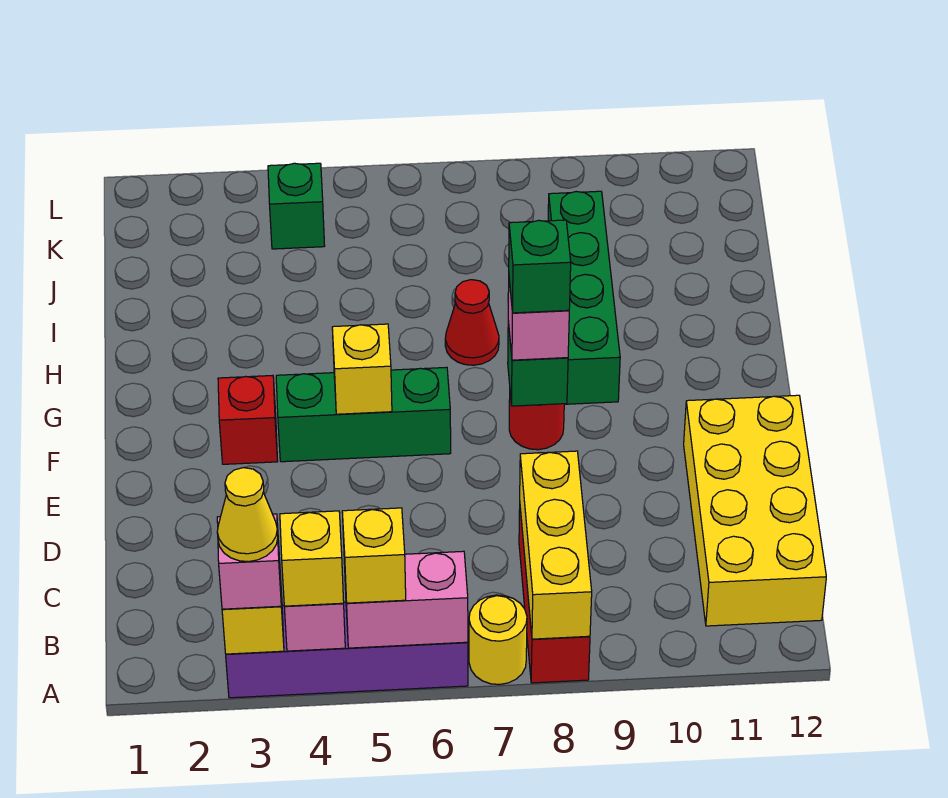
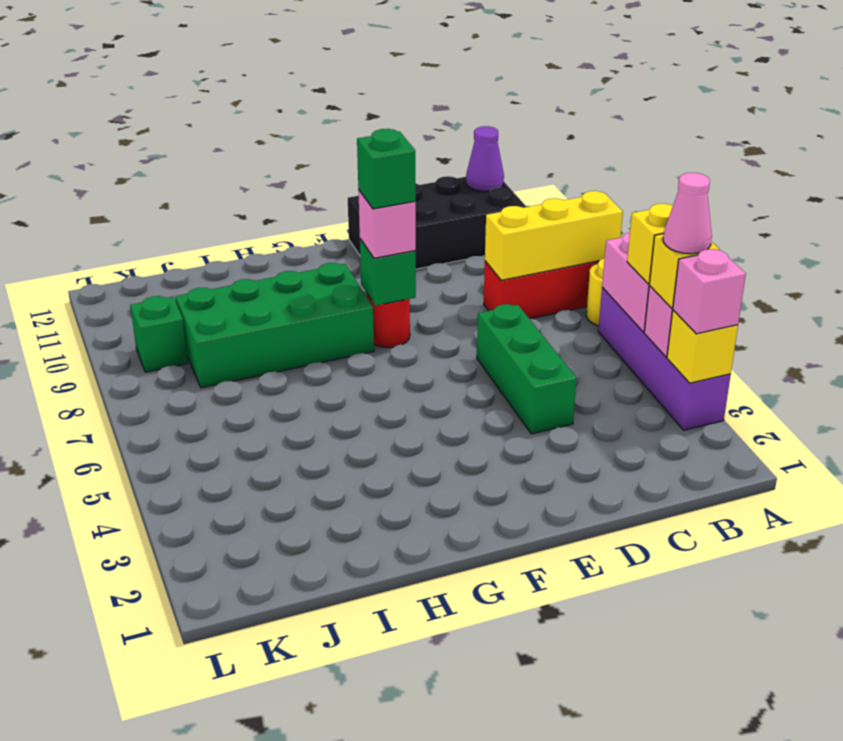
yellow 1x1 cone [217,468,278,562] -> none
none -> pink 1x1 cone [663,173,712,254]
yellow 2x4 brick [684,395,826,626] -> black 2x4 brick [348,176,526,269]
none -> purple 1x1 cone [466,126,504,191]
red 1x1 brick [218,376,278,464] -> none
green 1x3 brick [276,367,451,462] -> green 1x3 brick moved to [477,304,577,434]
yellow 1x1 brick [332,324,392,414] -> none
green 1x4 brick [548,191,620,404] -> green 2x4 brick [175,263,374,388]
red 1x1 cone [445,280,499,365] -> none
green 1x1 brick [268,163,325,249] -> green 1x1 brick moved to [130,296,188,372]

